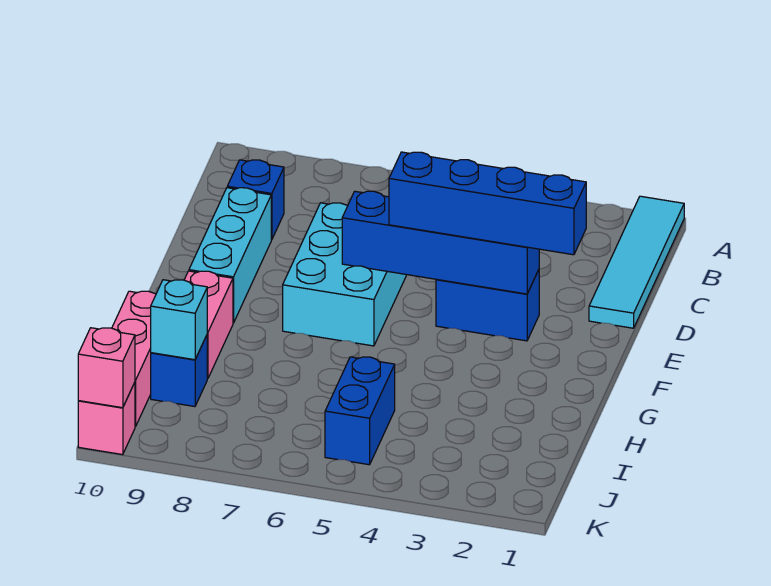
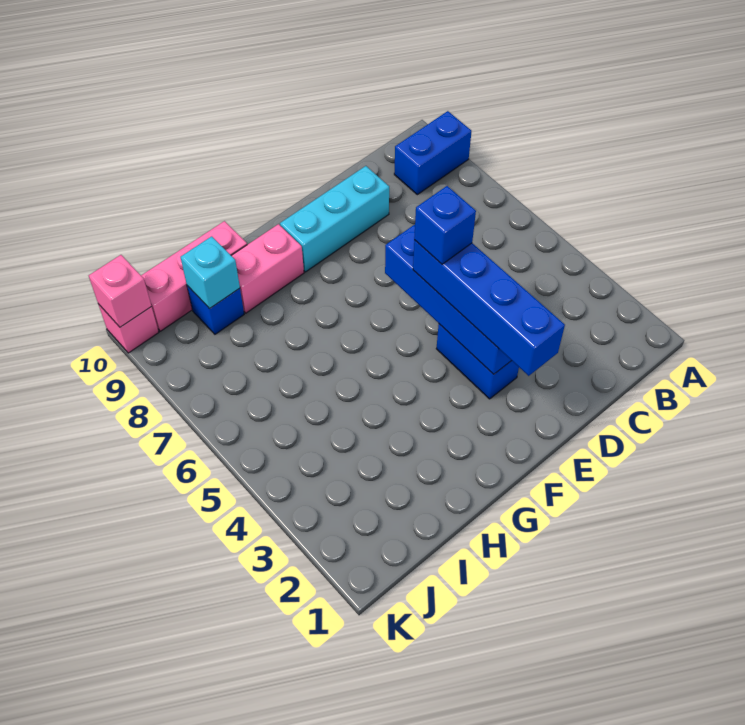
cyan 1x4 tile [589,196,684,328] -> none
blue 1x1 brick [227,160,284,240] -> blue 1x1 brick moved to [414,186,476,264]
cyan 2x3 brick [283,203,406,346] -> none
blue 1x2 brick [325,357,395,465] -> blue 1x2 brick moved to [394,111,471,195]

